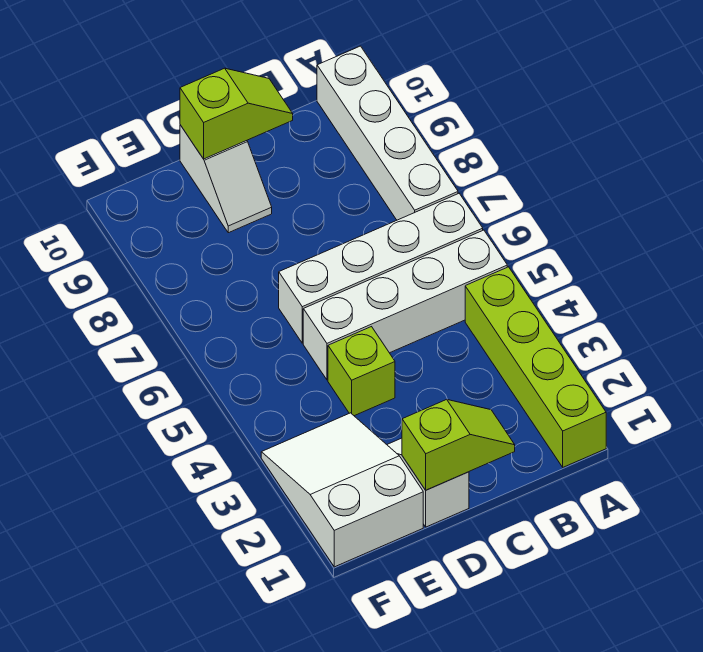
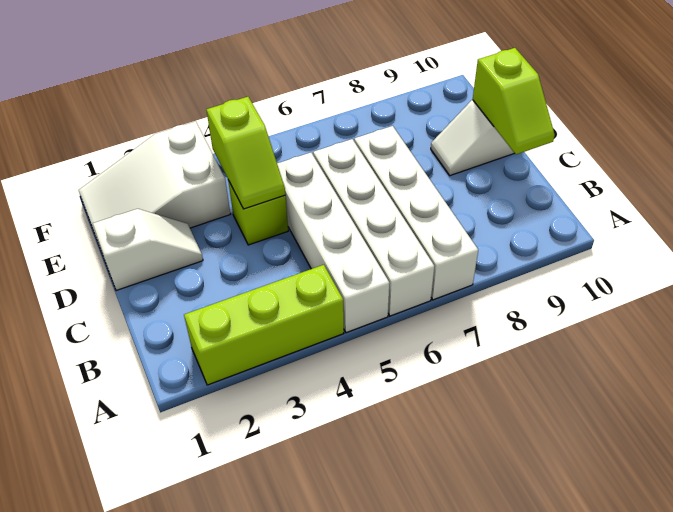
lime 1x4 brick [465,267,606,467] -> lime 1x3 brick [184,265,344,385]
white 1x4 brick [317,46,458,220] -> white 1x4 brick turned to [354,126,478,300]
lime 1x2 slope [402,400,515,490] -> lime 1x2 slope moved to [206,97,285,209]
white 2x3 slope [261,413,423,567] -> white 2x3 slope turned to [79,121,230,252]

